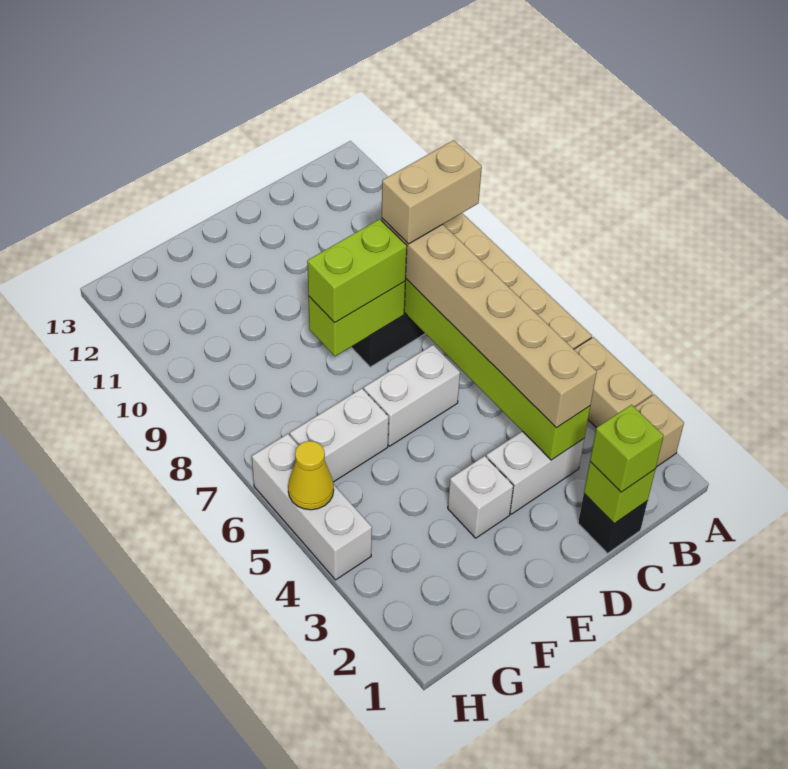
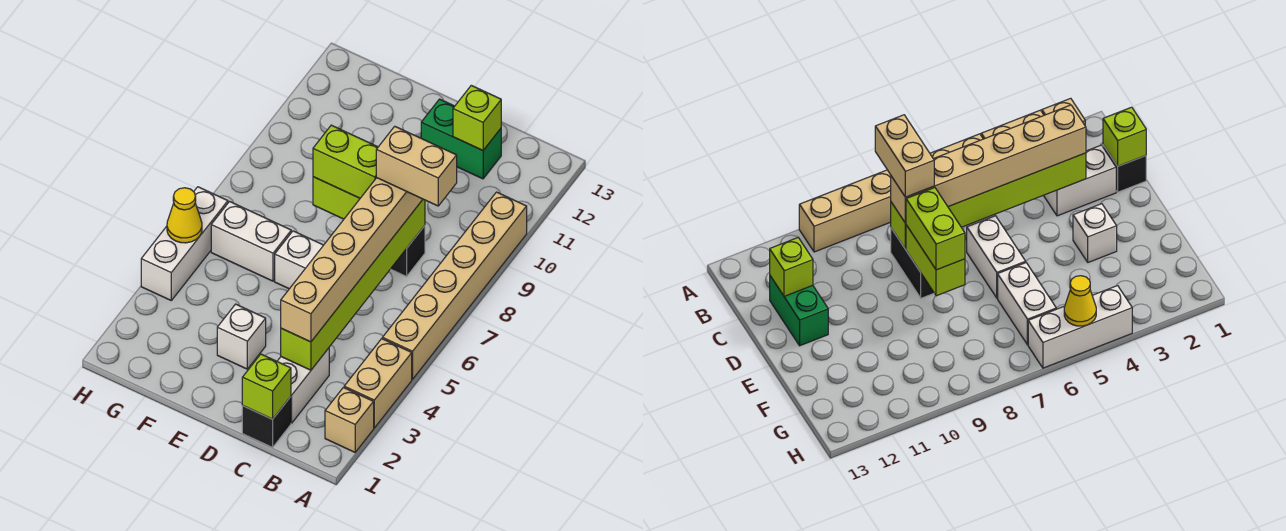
lime 1x1 brick [590,405,664,492] -> lime 1x1 brick moved to [453,85,501,151]
white 1x2 brick [486,431,584,514] -> white 1x2 brick turned to [277,348,329,423]
none -> green 1x2 brick [421,99,501,179]

